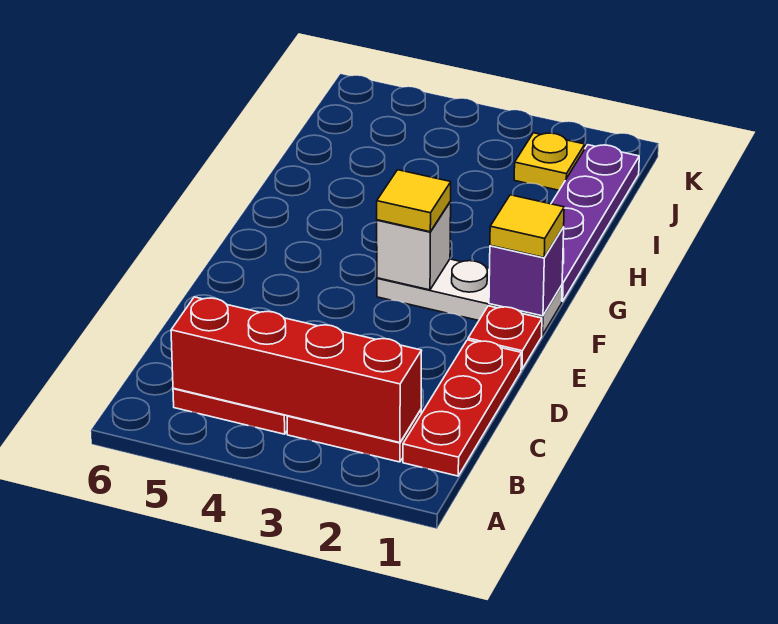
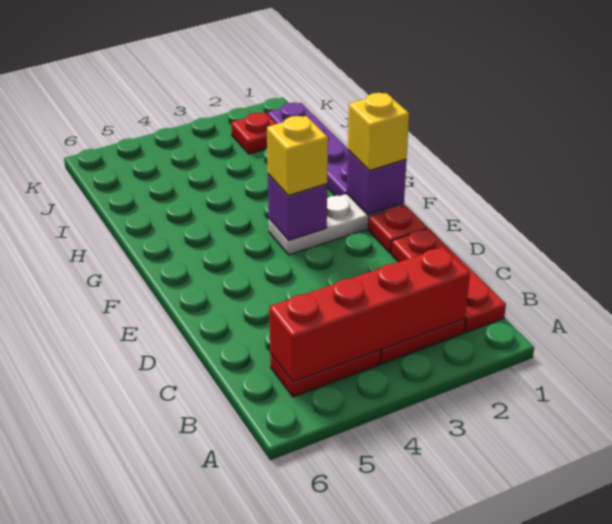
yellow 1x1 tile [490,195,564,257] -> yellow 1x1 brick [348,93,409,170]
white 1x1 brick [377,202,451,290] -> purple 1x1 brick [268,174,327,241]
yellow 1x1 tile [377,170,451,232] -> yellow 1x1 brick [267,116,328,196]
yellow 1x1 plate [514,133,585,190] -> red 1x1 plate [231,113,276,154]

